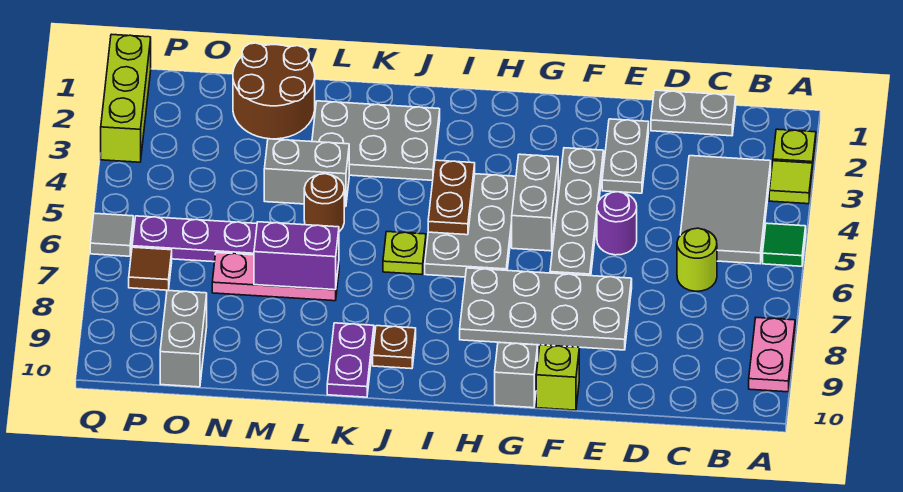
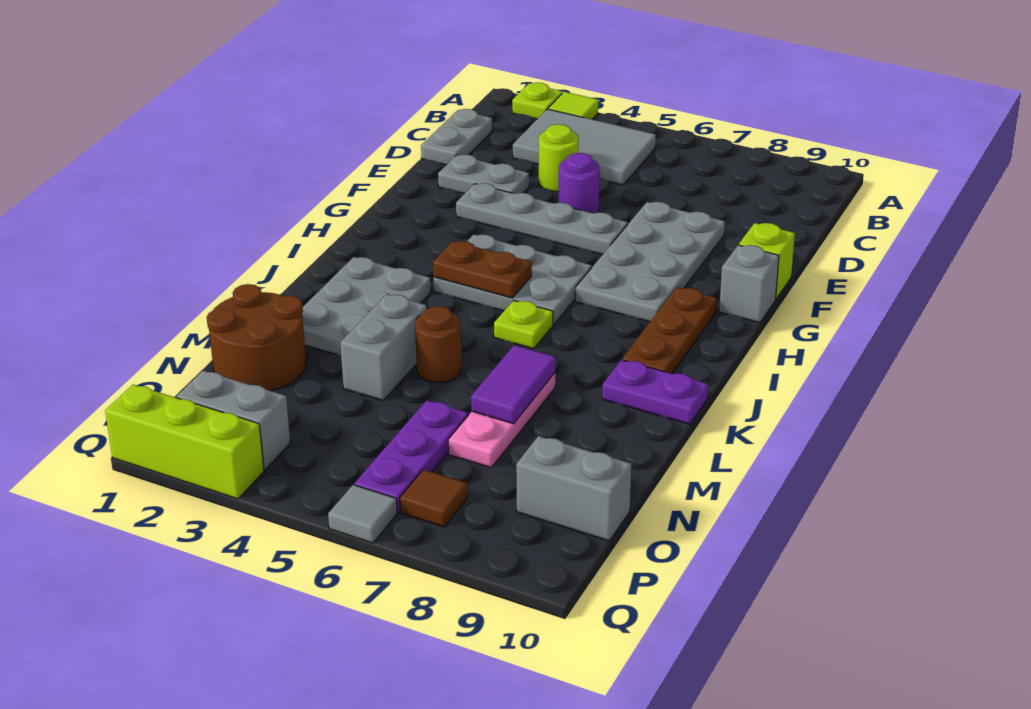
green 1x1 tile [763,223,806,266] -> none
pink 1x2 plate [749,318,795,392] -> none
lime 1x1 round brick [677,228,717,291] -> lime 1x1 round brick moved to [539,124,579,192]
grey 1x2 brick [512,154,558,251] -> grey 1x2 brick moved to [176,371,290,470]
brown 1x1 plate [373,326,416,369] -> brown 1x3 plate [622,288,717,374]
purple 1x2 brick [254,222,339,290] -> purple 1x2 tile [471,345,556,424]

